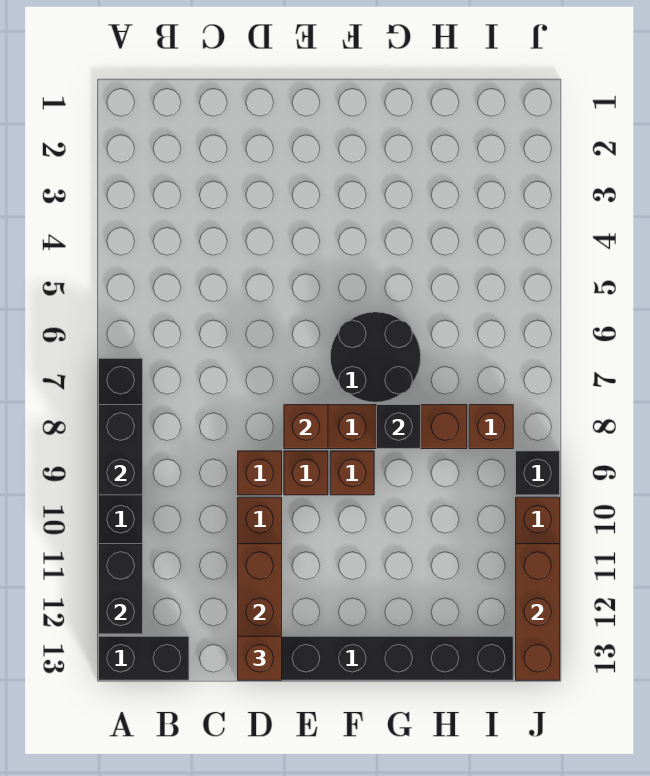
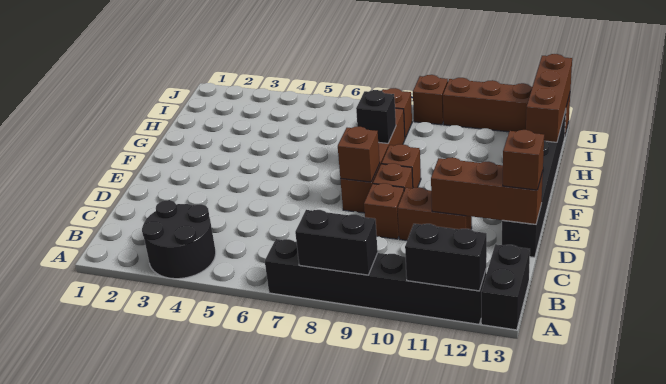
black 2x2 round brick [330,312,421,402] -> black 2x2 round brick moved to [142,200,216,279]
black 1x1 brick [516,451,560,495] -> brown 1x1 brick [413,75,448,125]
brown 1x3 brick [516,544,560,680] -> brown 1x3 brick turned to [526,54,572,142]

